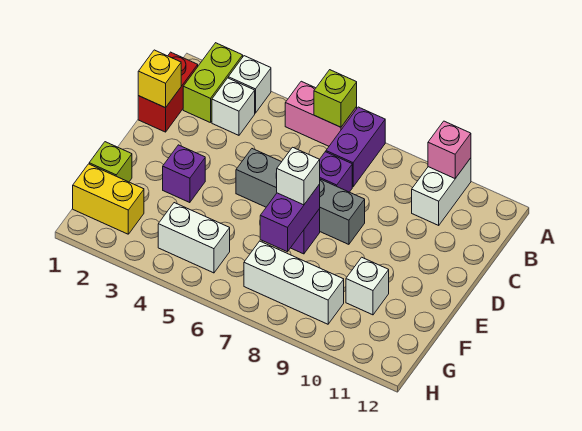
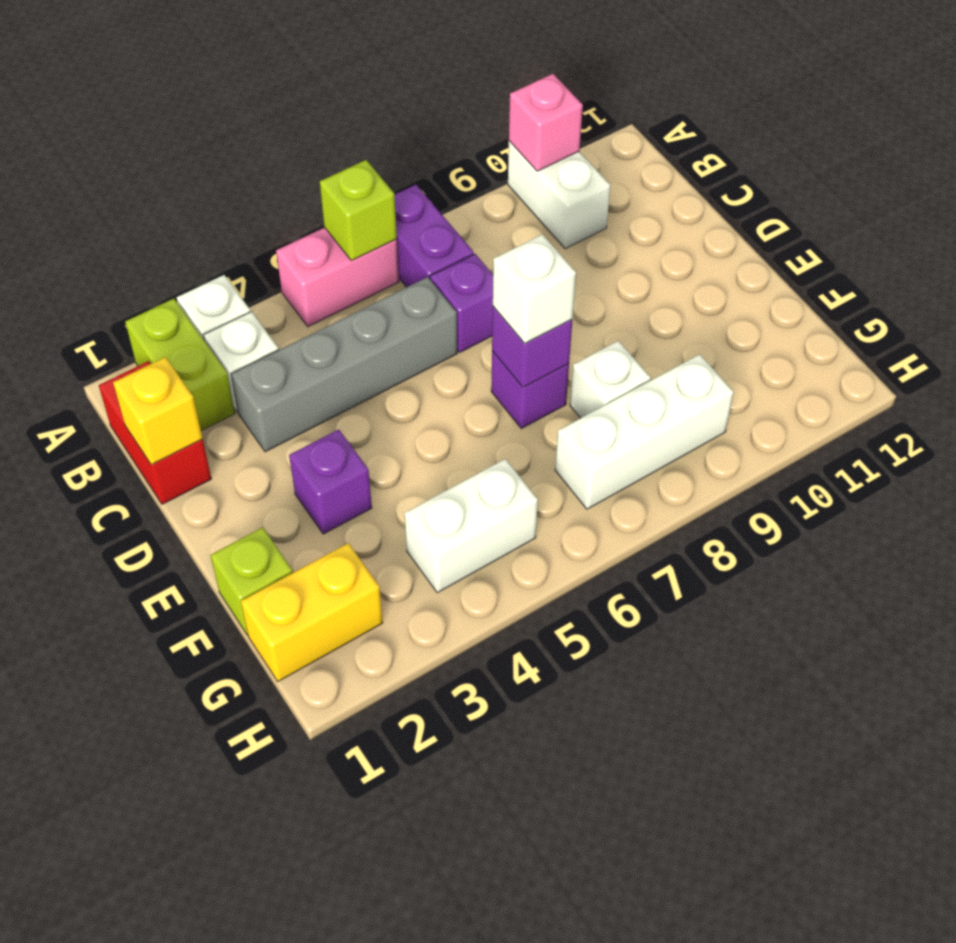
grey 1x4 brick [236,149,365,244] -> grey 1x4 brick moved to [231,277,457,452]
purple 1x2 brick [260,184,320,252] -> purple 1x1 brick [492,307,572,387]
white 1x1 brick [346,257,389,315] -> white 1x1 brick moved to [570,341,651,418]

